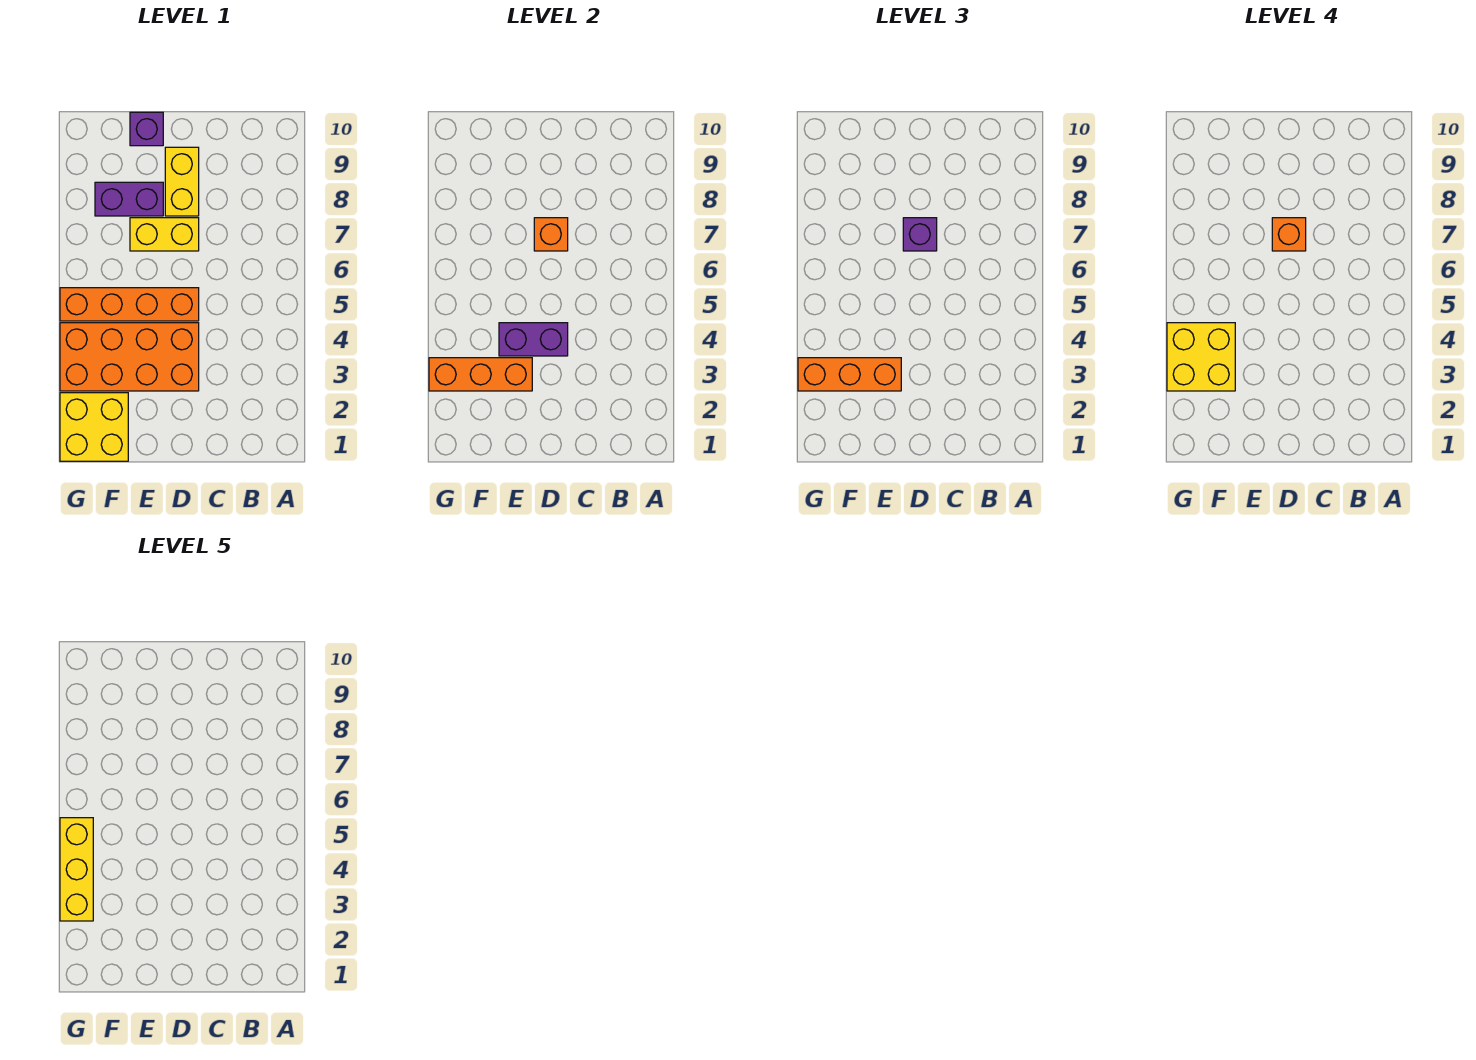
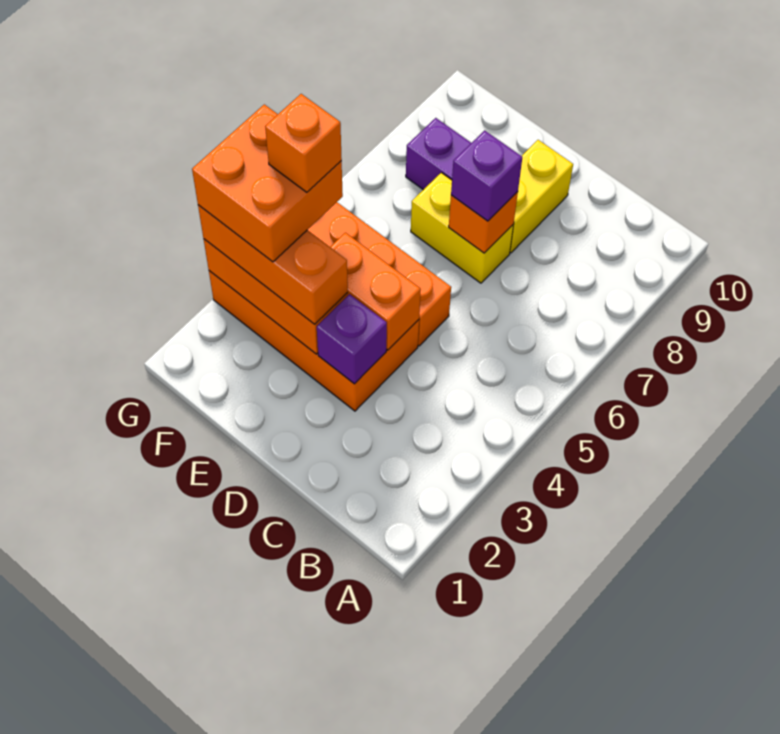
purple 1x2 brick [499,323,568,356] -> orange 1x2 brick [330,233,421,350]
orange 1x1 brick [1272,218,1306,251] -> orange 1x1 brick moved to [265,94,342,192]
purple 1x1 brick [130,112,163,146] -> purple 1x1 brick moved to [317,294,387,384]
yellow 2x2 brick [60,393,128,461] -> none
yellow 2x2 brick [1167,323,1235,391] -> orange 2x2 brick [192,104,343,262]
yellow 1x3 brick [60,818,93,921] -> none

